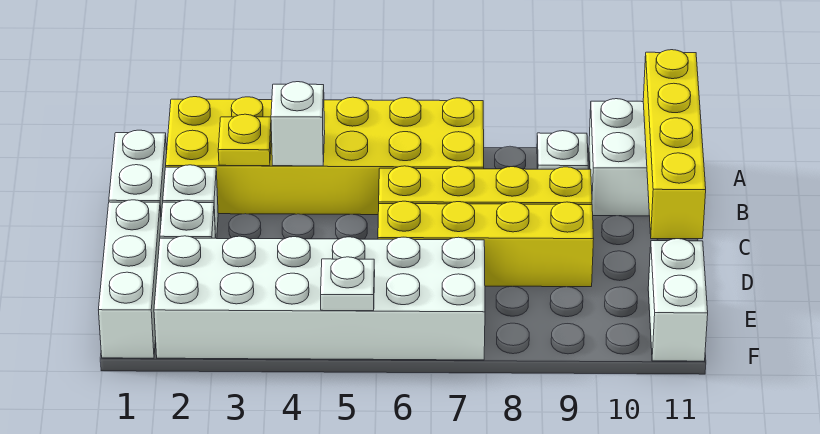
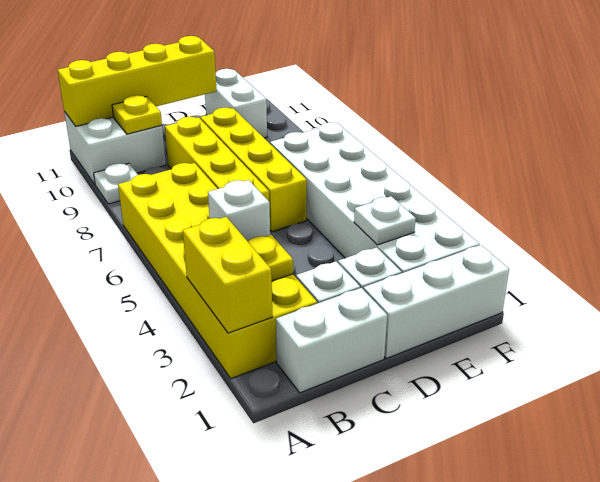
none -> yellow 1x2 brick [183,217,272,333]
none -> yellow 1x1 plate [112,95,162,134]
white 1x2 brick [648,239,708,361] -> white 1x2 brick turned to [205,69,267,138]
white 1x1 plate [321,257,375,311] -> white 1x1 plate moved to [354,196,416,245]

